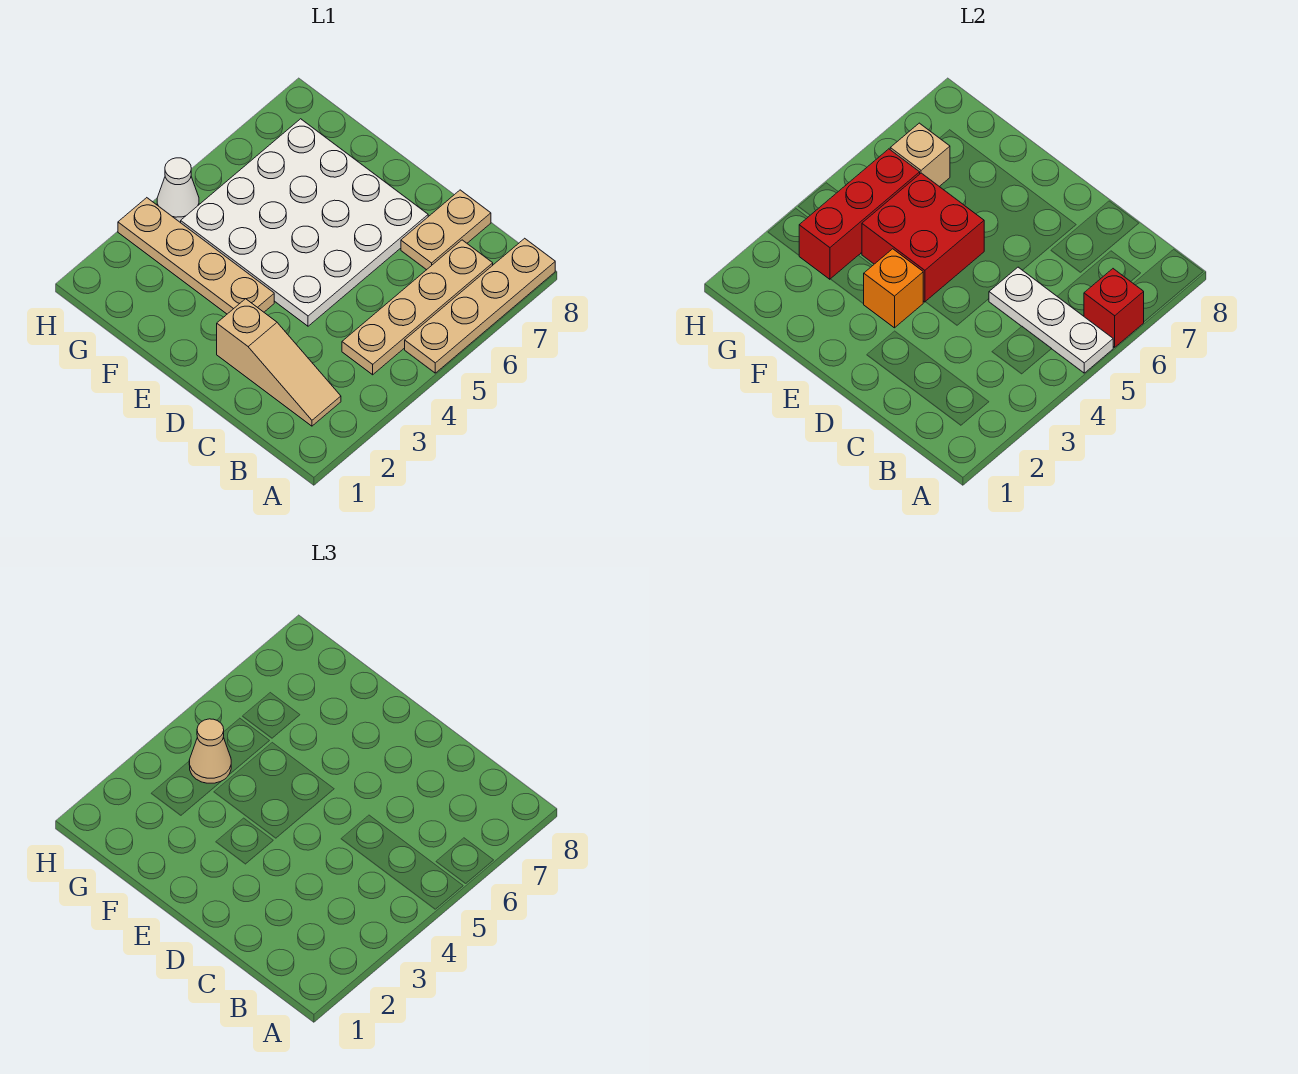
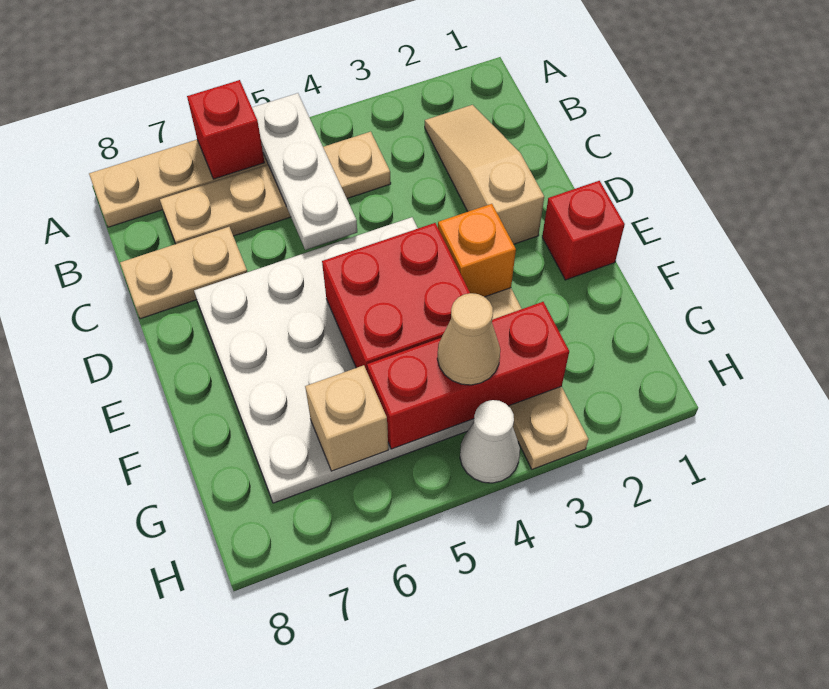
none -> red 1x1 brick [542,181,625,280]

